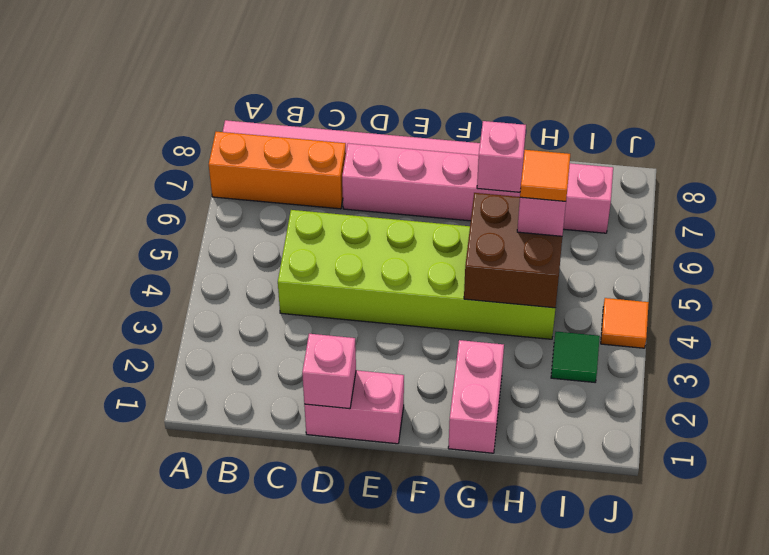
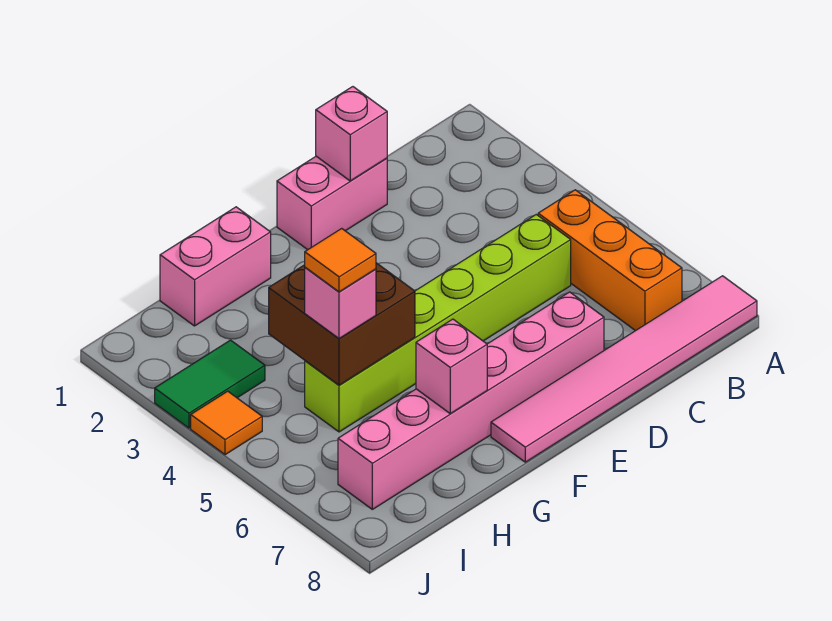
orange 1x3 brick [209,132,346,209] -> orange 1x3 brick turned to [538,190,682,331]
lime 2x6 brick [278,210,555,339] -> lime 1x6 brick [305,214,571,432]
pink 1x2 brick [448,340,504,453] -> pink 1x2 brick turned to [160,207,271,326]
green 1x1 tile [551,332,600,382] -> green 1x2 tile [155,340,265,428]

